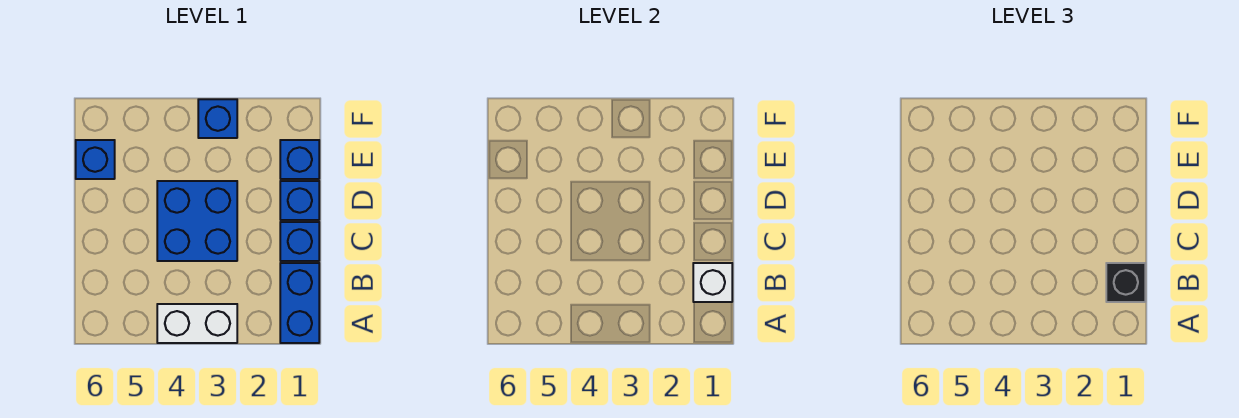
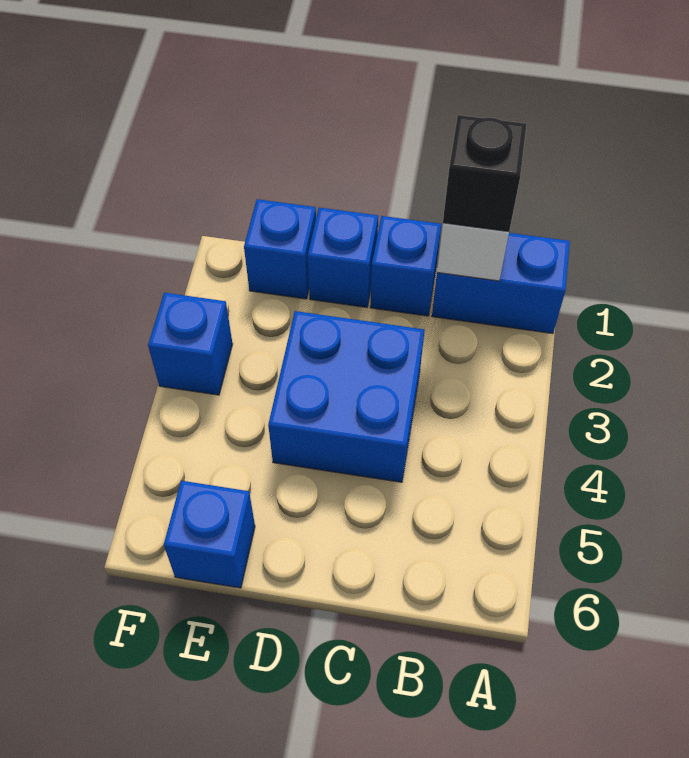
white 1x2 brick [157,304,237,343] -> none

